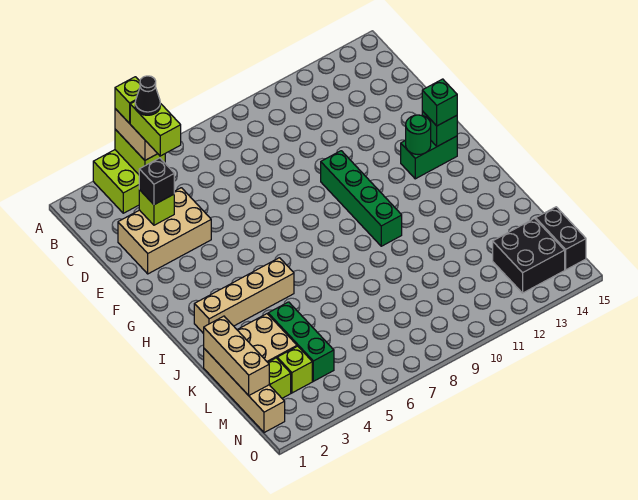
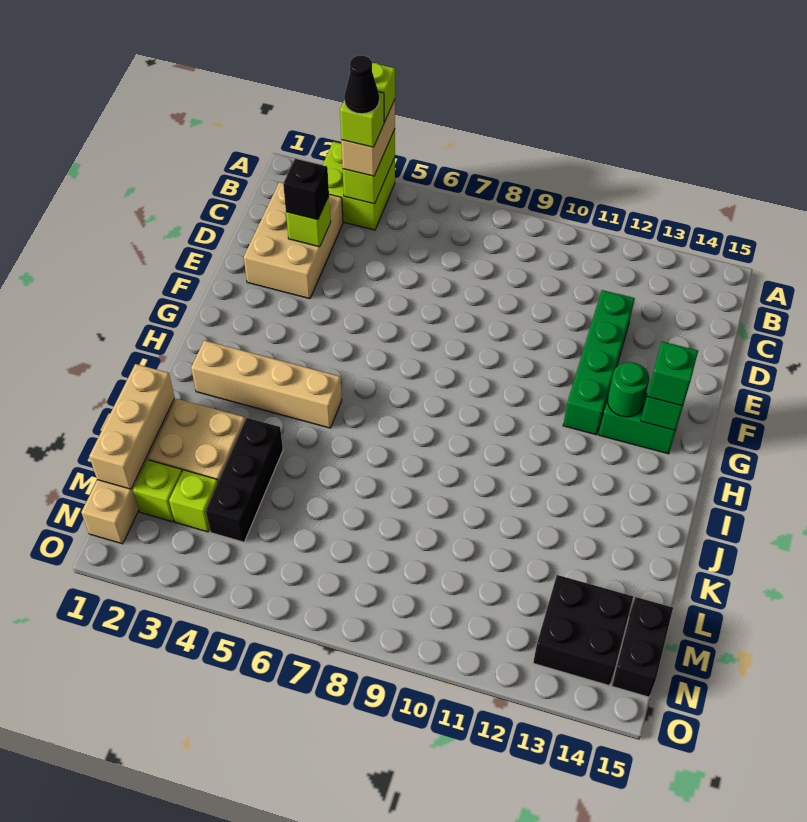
lime 1x2 brick [130,102,181,156] -> lime 1x1 brick [340,92,384,147]
tan 2x3 brick [118,188,211,274] -> tan 2x3 brick turned to [244,182,343,299]
green 1x4 brick [321,151,402,246] -> green 1x4 brick moved to [563,290,635,435]
green 1x3 brick [268,302,334,381] -> black 1x3 brick [206,418,283,542]

